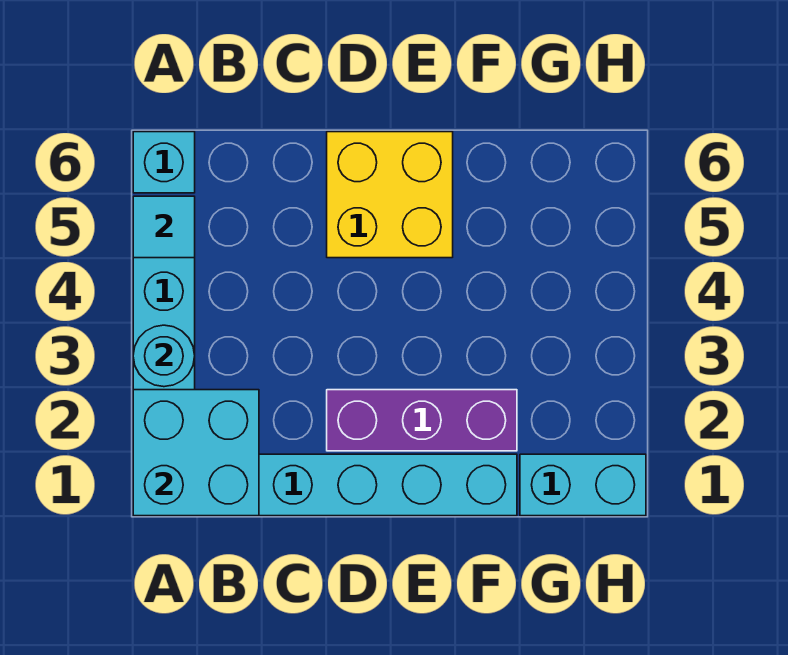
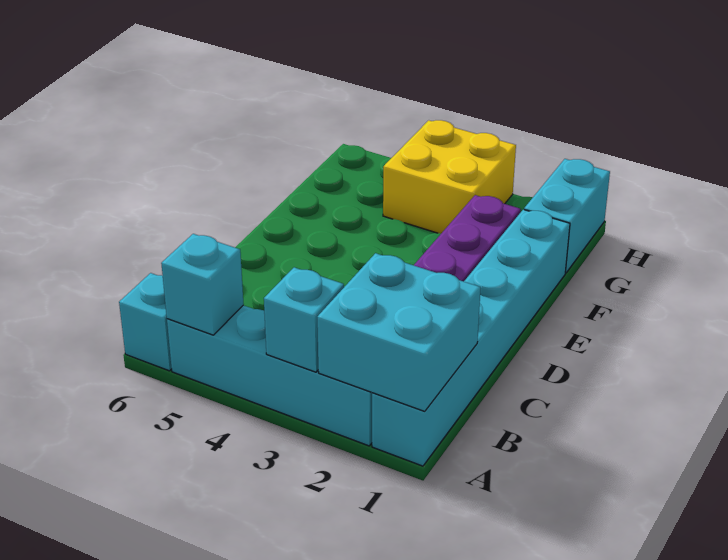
cyan 1x1 round brick [133,325,195,387] -> cyan 1x1 brick [264,267,344,372]
cyan 1x1 tile [133,196,195,258] -> cyan 1x1 brick [161,234,244,335]
yellow 2x2 brick [327,132,453,258] -> yellow 2x2 brick moved to [383,120,516,234]

